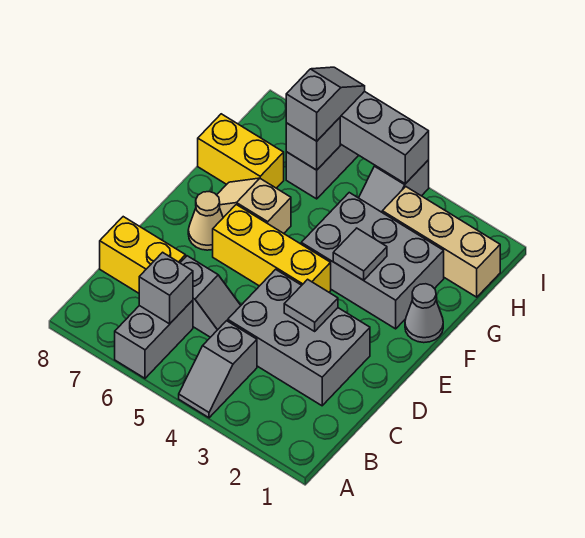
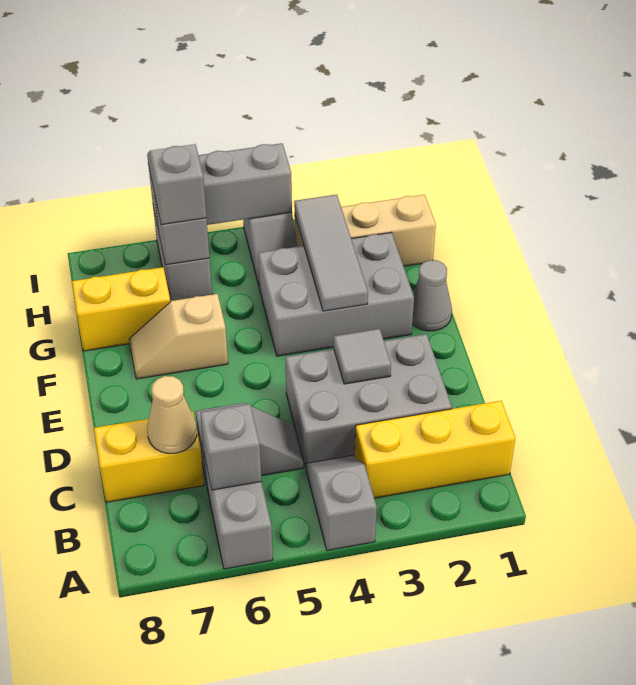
grey 1x2 slope [179,321,257,418] -> grey 1x2 slope turned to [306,455,377,550]
yellow 1x3 brick [213,205,331,292] -> yellow 1x3 brick moved to [355,401,515,498]
tan 1x1 cone [188,192,223,250] -> tan 1x1 cone moved to [147,376,197,453]
grey 1x1 tile [333,228,387,280] -> grey 1x3 tile [294,194,368,311]

